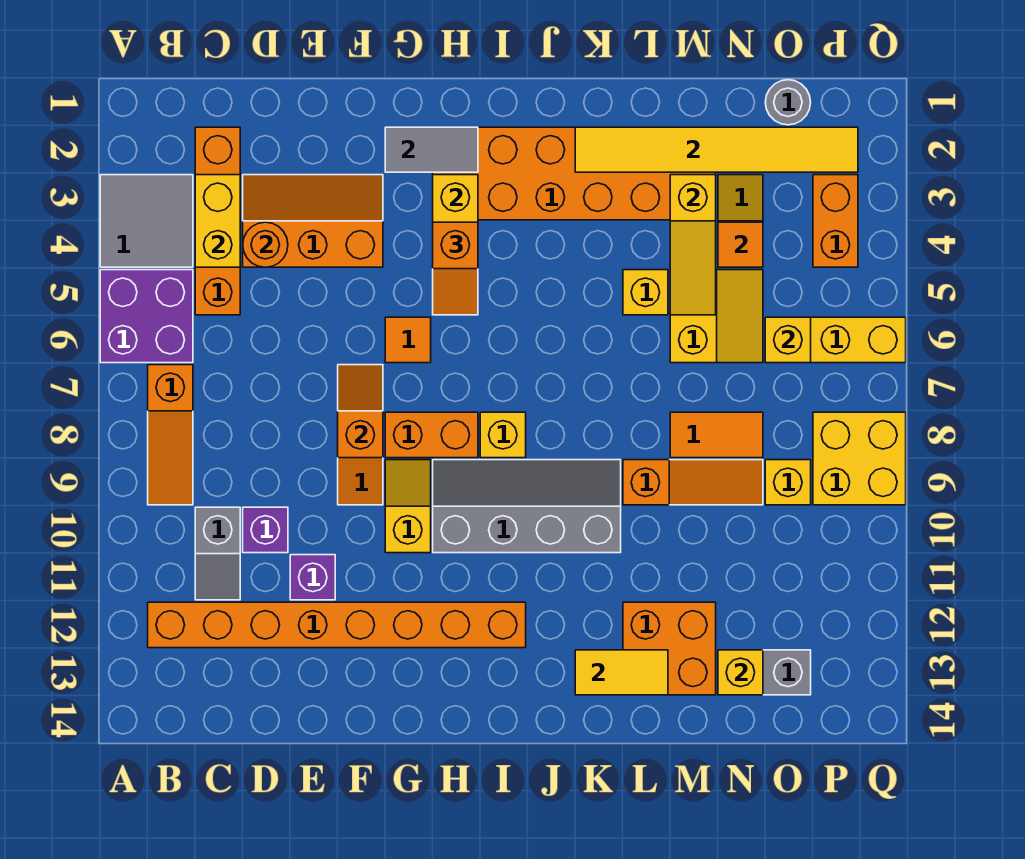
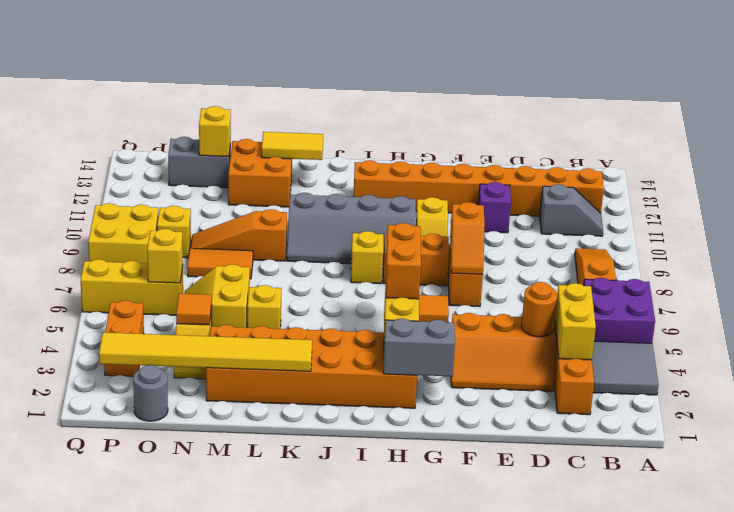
grey 1x2 slope [195,507,240,600] -> grey 1x2 slope turned to [540,184,603,236]
purple 1x1 brick [243,507,288,553] -> none
grey 1x2 tile [385,127,478,172] -> grey 1x2 brick [383,318,455,376]
orange 1x2 slope [433,222,478,315] -> orange 1x2 brick [386,223,421,299]
yellow 1x3 slope [670,175,716,315] -> none

